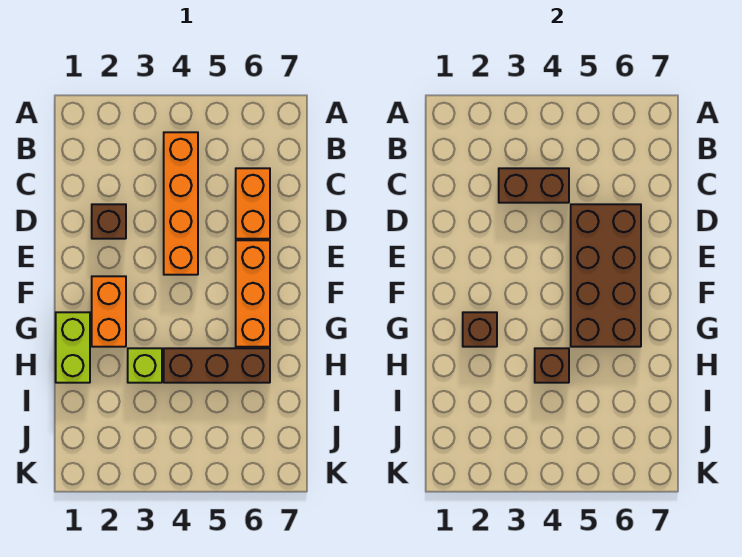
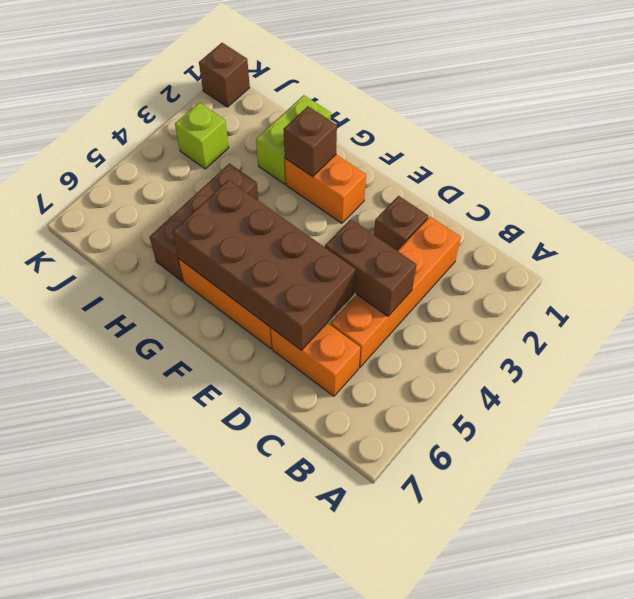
orange 1x4 brick [164,132,198,275] -> orange 1x4 brick turned to [330,217,461,367]
brown 1x2 brick [499,168,569,203] -> brown 1x2 brick turned to [325,219,416,316]
lime 1x2 brick [56,312,90,383] -> lime 1x2 brick turned to [256,95,331,184]
lime 1x1 brick [128,348,162,383] -> lime 1x1 brick moved to [175,103,229,169]
brown 1x1 brick [535,348,569,383] -> brown 1x1 brick moved to [199,43,250,107]

